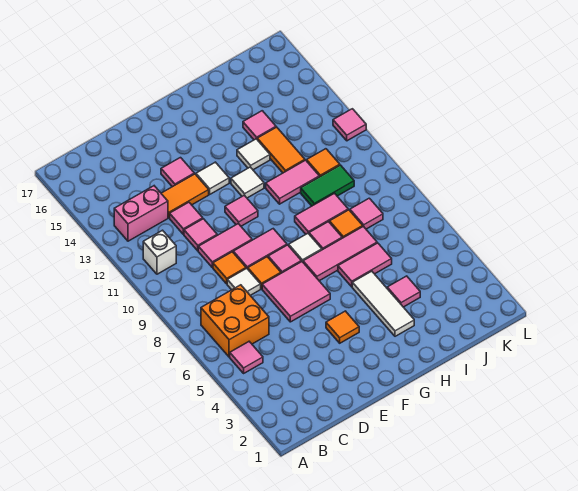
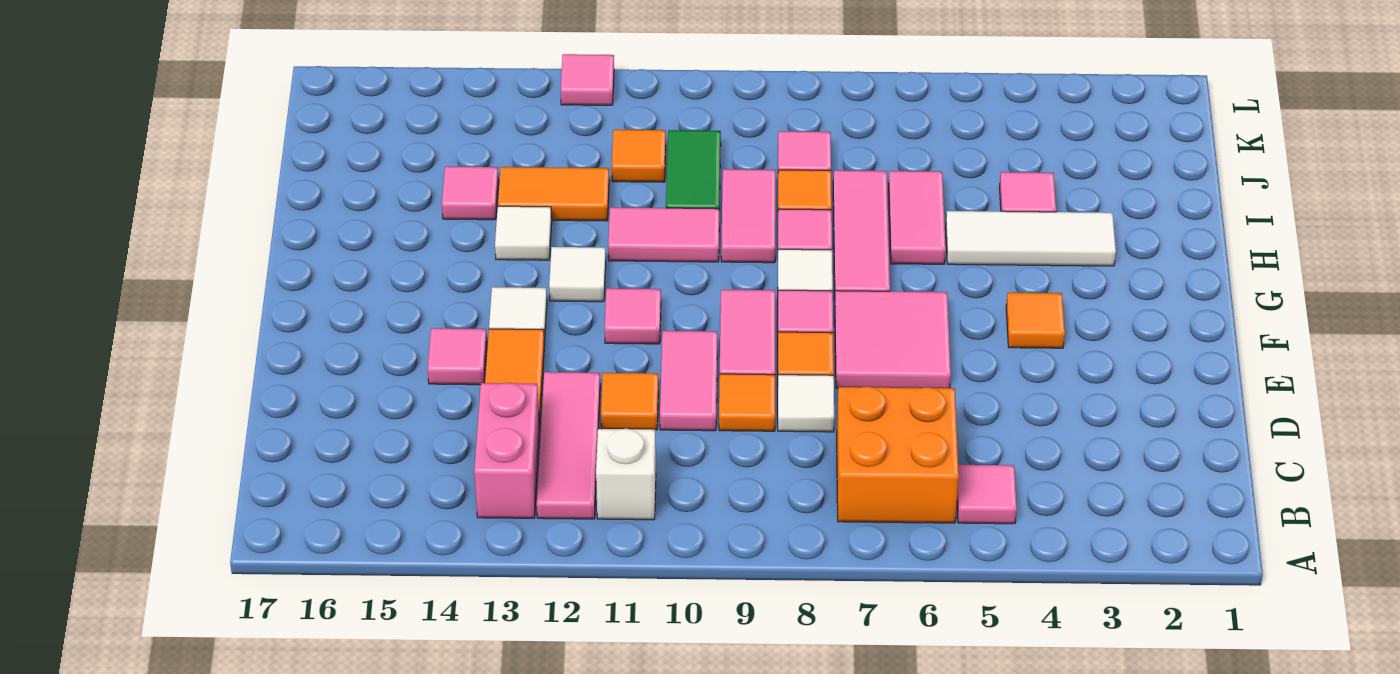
pink 1x1 tile [184,219,217,251] -> orange 1x1 tile [601,373,658,430]
pink 1x1 tile [170,202,203,234] -> pink 1x3 tile [537,372,600,519]
pink 1x2 tile [266,160,319,204] -> pink 1x2 tile turned to [608,207,719,262]

